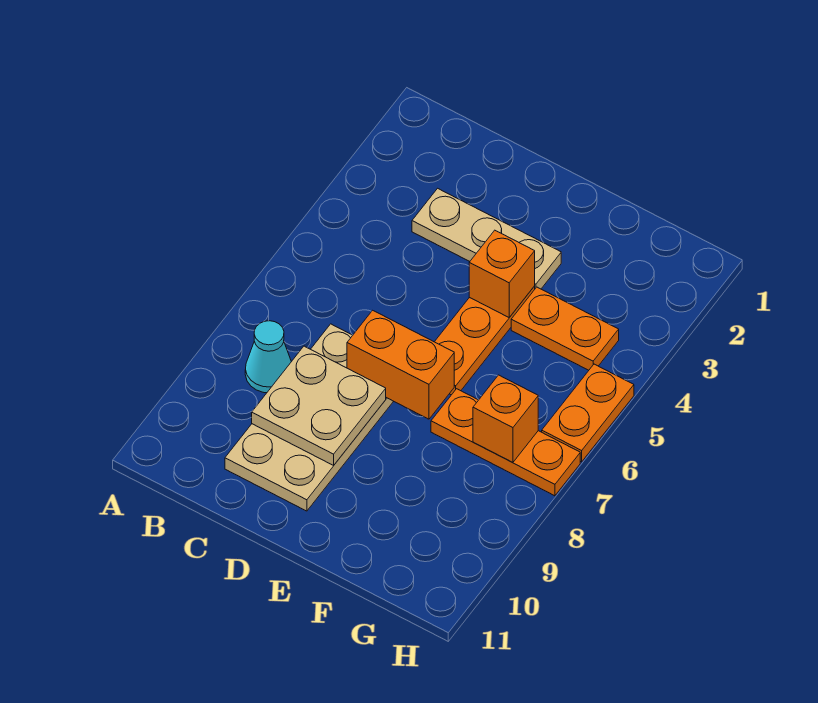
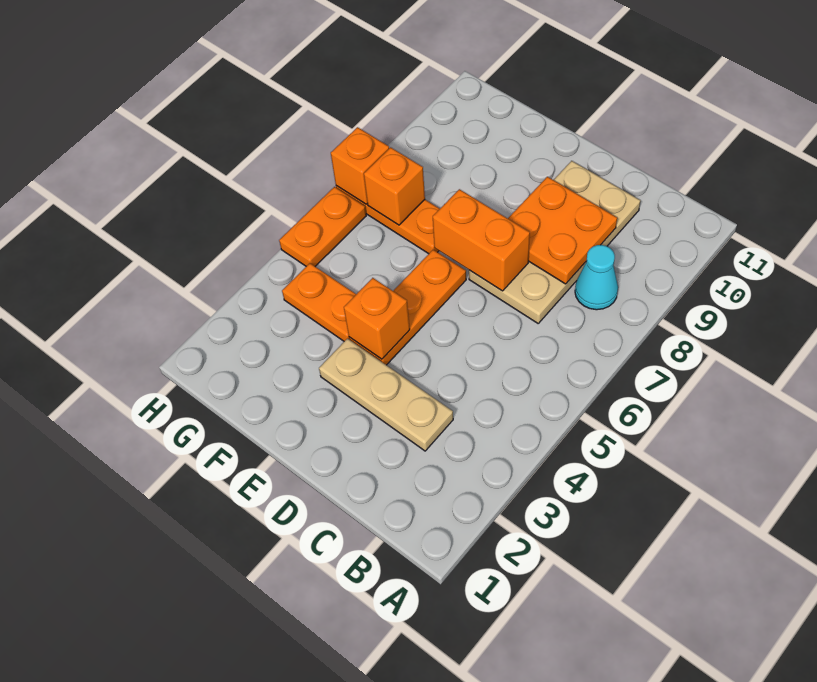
tan 2x2 plate [252,346,386,465] -> orange 2x2 plate [508,177,617,284]
none -> orange 1x1 brick [331,127,389,204]

